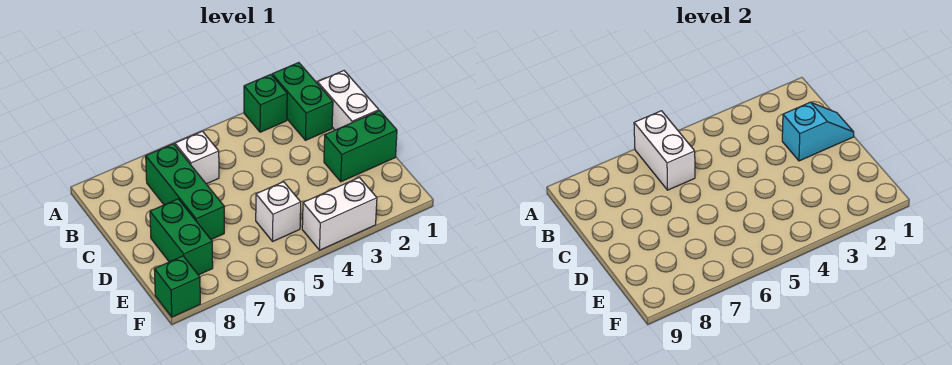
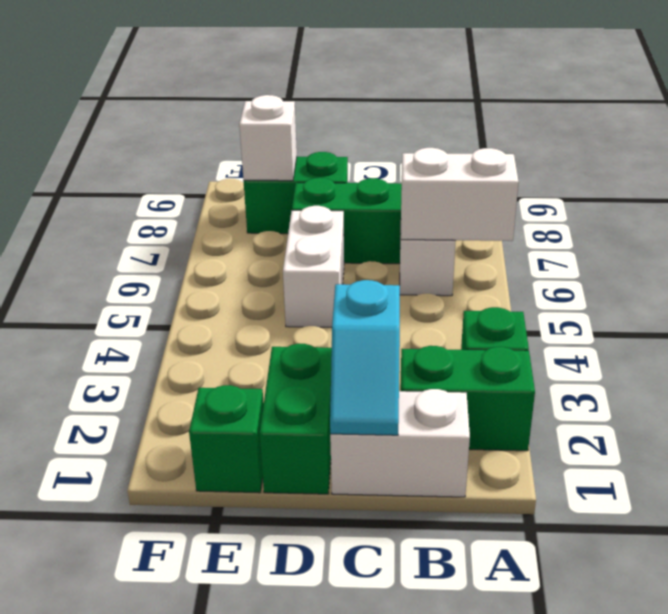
white 1x1 brick [256,182,301,241] -> white 1x1 brick moved to [239,95,297,181]
white 1x2 brick [302,177,377,250] -> white 1x2 brick moved to [283,206,344,328]
green 1x1 brick [154,256,200,317] -> green 1x1 brick moved to [189,385,264,493]

